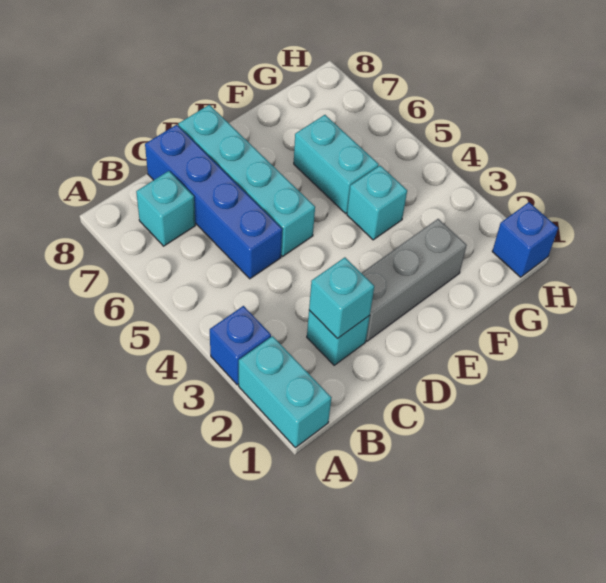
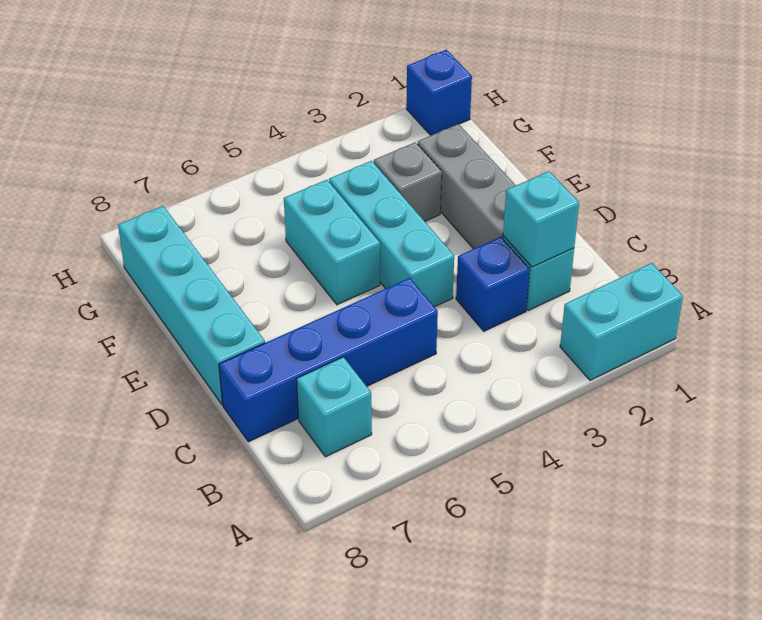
blue 1x1 brick [210,306,271,385] -> blue 1x1 brick moved to [456,237,530,331]
cyan 1x4 brick [178,105,315,256] -> cyan 1x4 brick turned to [118,206,265,404]
none -> grey 1x1 brick [373,142,442,221]
cyan 1x1 brick [347,166,407,240] -> cyan 1x3 brick [329,161,454,307]
cyan 1x2 brick [294,115,379,213] -> cyan 1x2 brick turned to [284,180,380,305]

